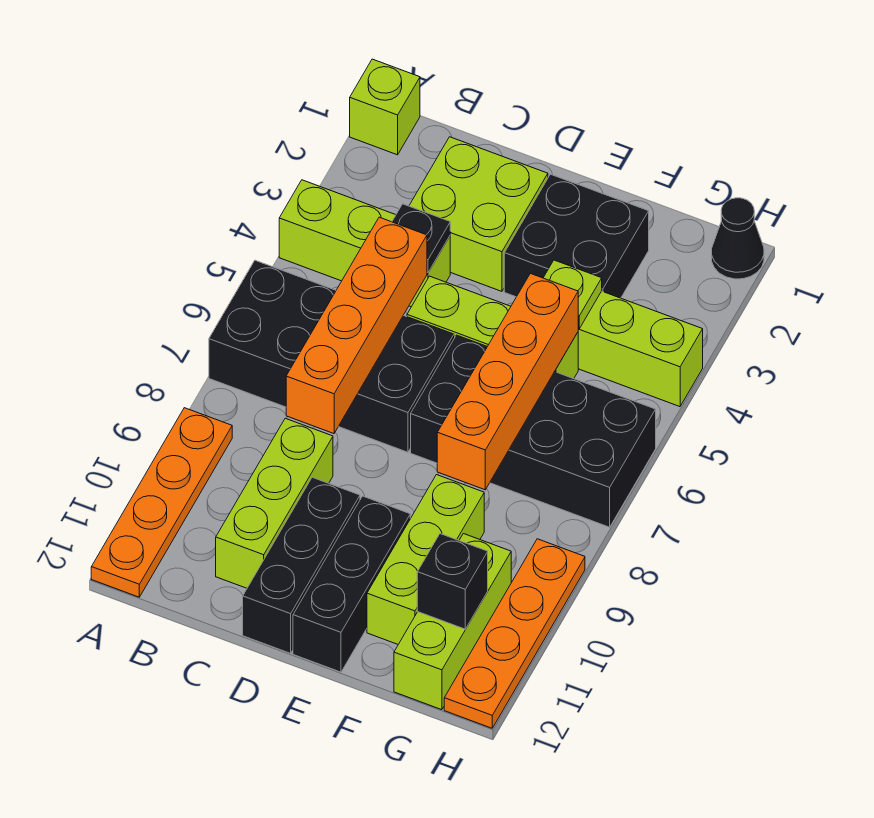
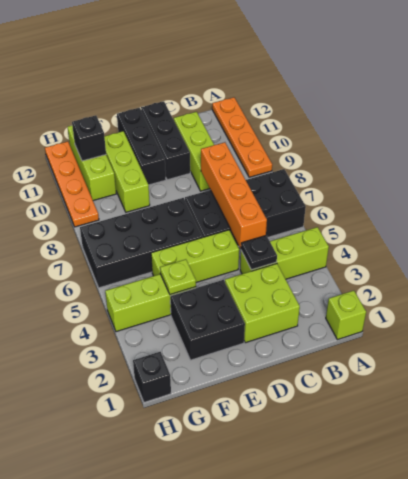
orange 1x4 brick [437,273,578,490] -> none
black 1x1 cone [712,198,764,279] -> black 1x1 brick [133,352,171,403]

